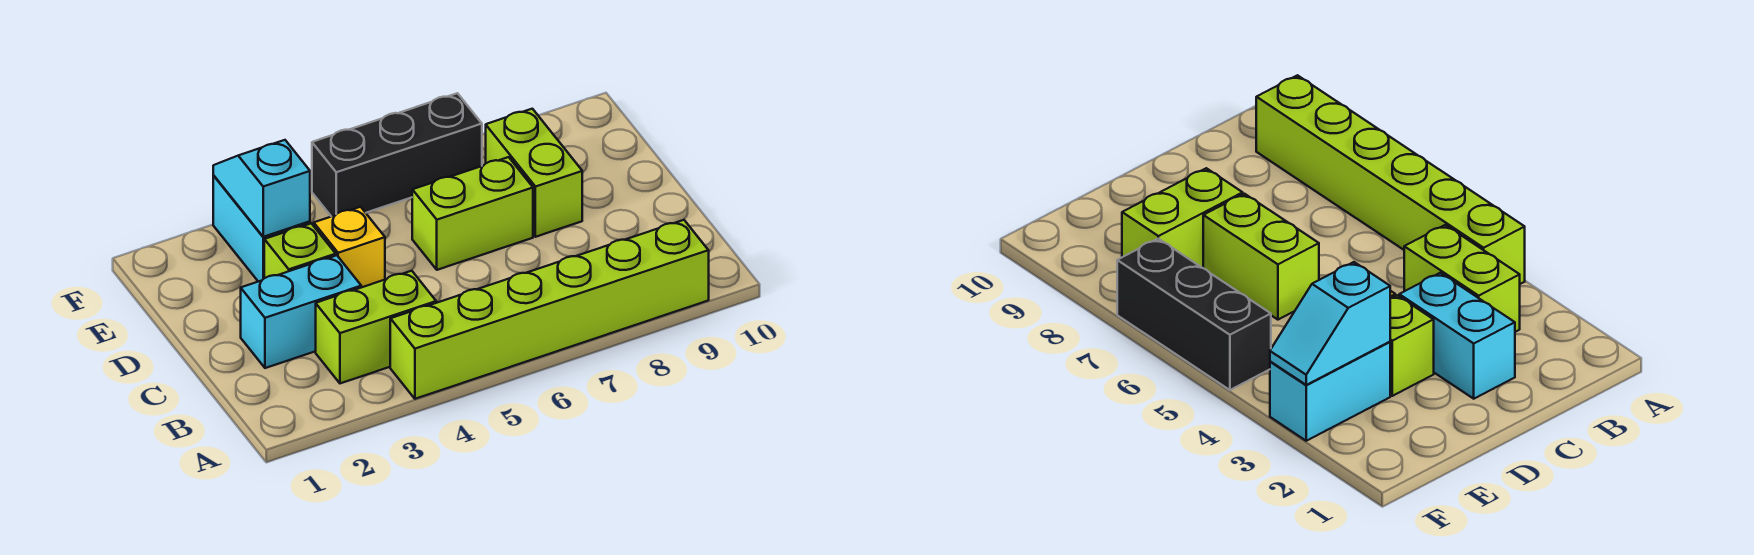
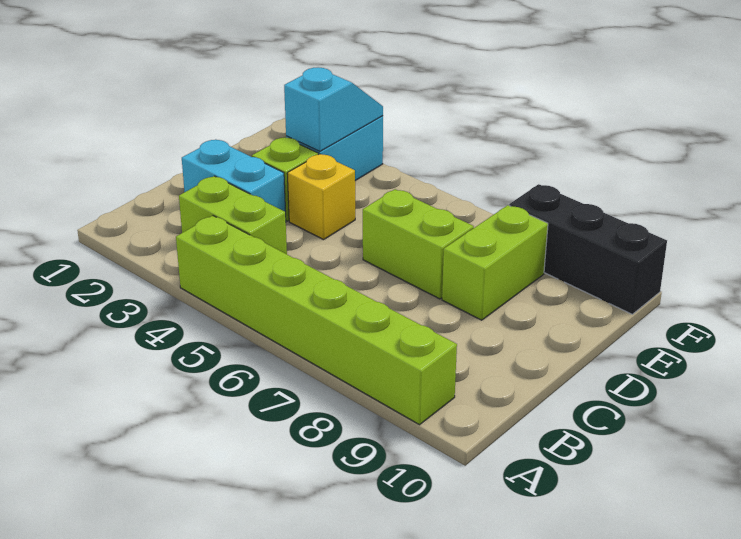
black 1x3 brick [312,93,482,217] -> black 1x3 brick moved to [509,184,667,314]

